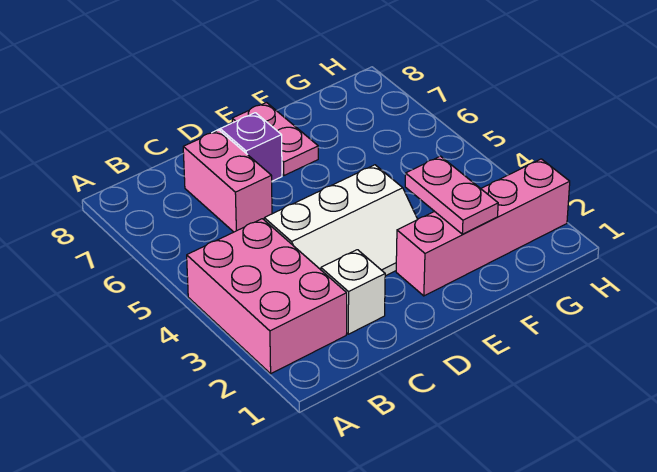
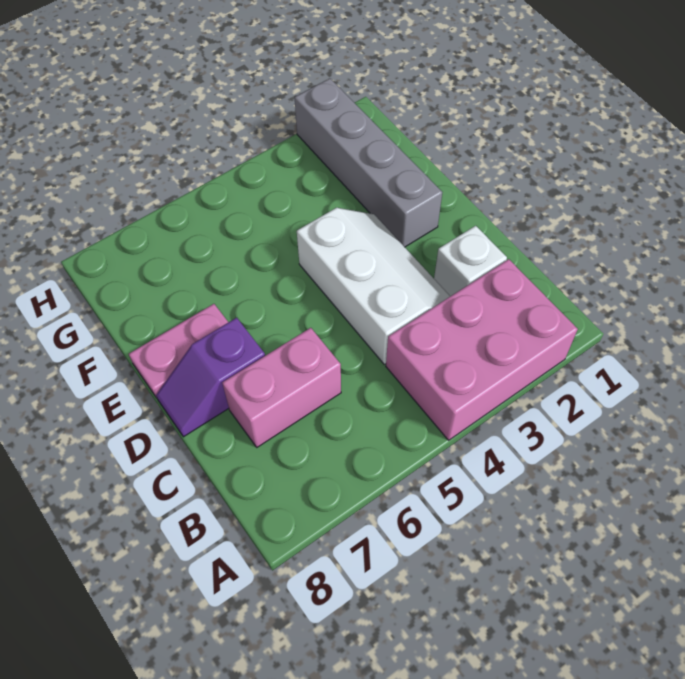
pink 1x4 brick [396,159,570,296] -> grey 1x4 brick [295,78,442,247]
pink 1x2 plate [405,156,498,234] -> none

